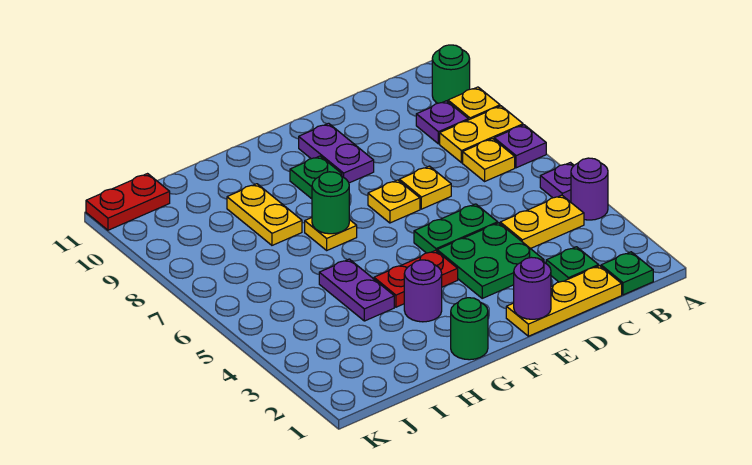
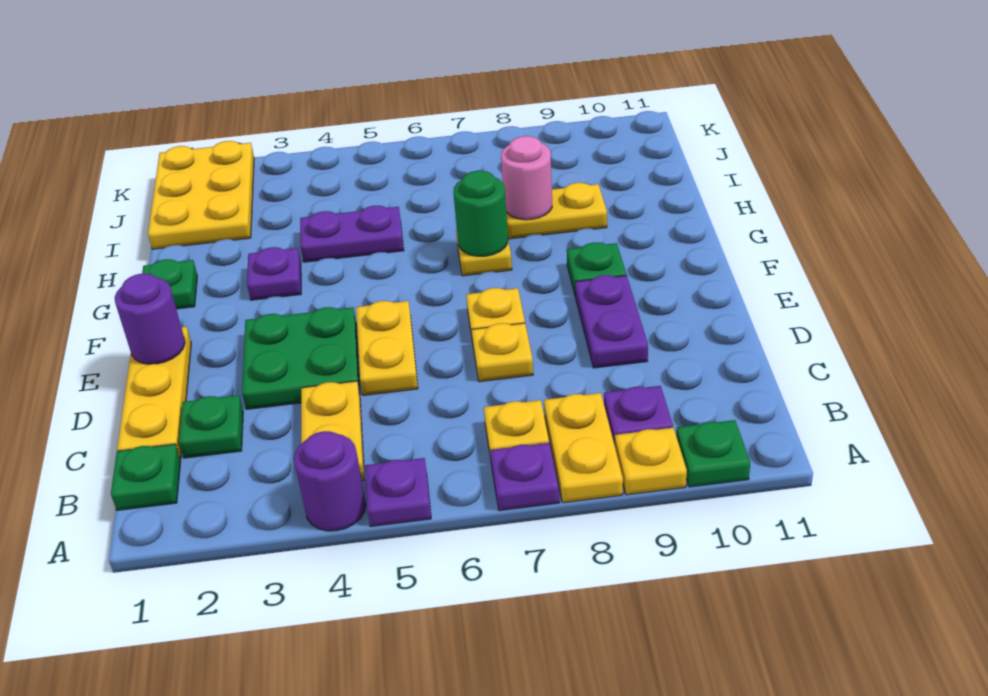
green 1x1 round brick [432,45,470,103] -> green 1x1 plate [676,420,750,487]
green 1x2 plate [414,204,498,253] -> yellow 1x2 plate [356,301,418,396]
purple 1x2 plate [299,123,374,183] -> purple 1x2 plate turned to [575,275,648,368]
red 1x2 plate [374,250,458,307] -> none
green 1x1 round brick [451,298,488,360] -> green 1x1 plate [142,259,197,309]
purple 1x1 round brick [404,260,442,322] -> purple 1x1 plate [247,247,301,300]
none -> pink 1x1 round brick [501,136,552,220]
none -> yellow 2x3 plate [148,141,254,249]
red 1x2 plate [86,174,170,230] -> none

